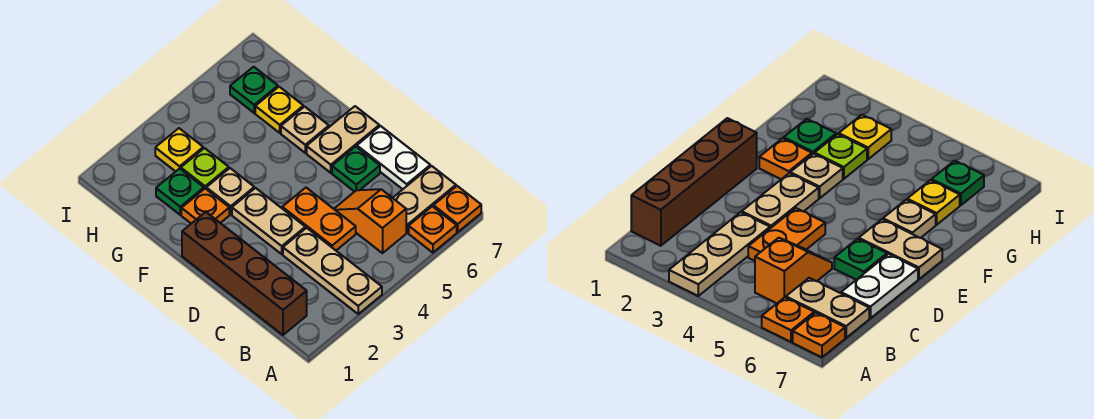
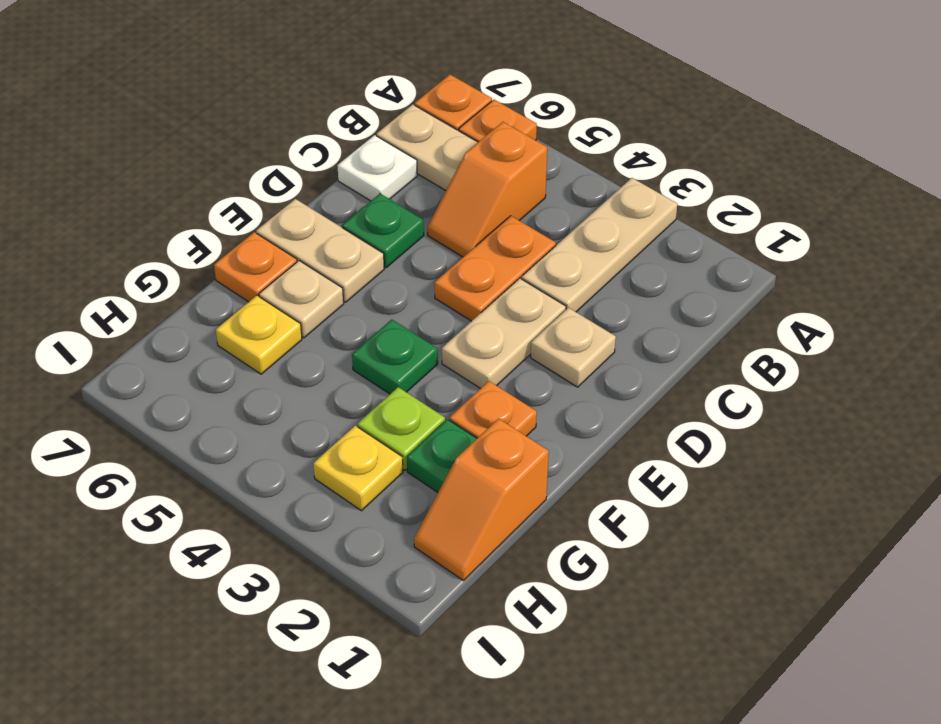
brown 1x4 brick [182,212,307,335] -> none
white 1x2 plate [357,126,430,189] -> white 1x1 plate [337,135,417,201]
tan 1x1 plate [206,168,254,214] -> tan 1x1 plate moved to [531,308,616,387]
none -> orange 1x1 plate [214,232,297,302]
none -> orange 1x2 slope [414,419,549,581]
green 1x1 plate [230,67,278,113] -> green 1x1 plate moved to [352,320,438,394]

